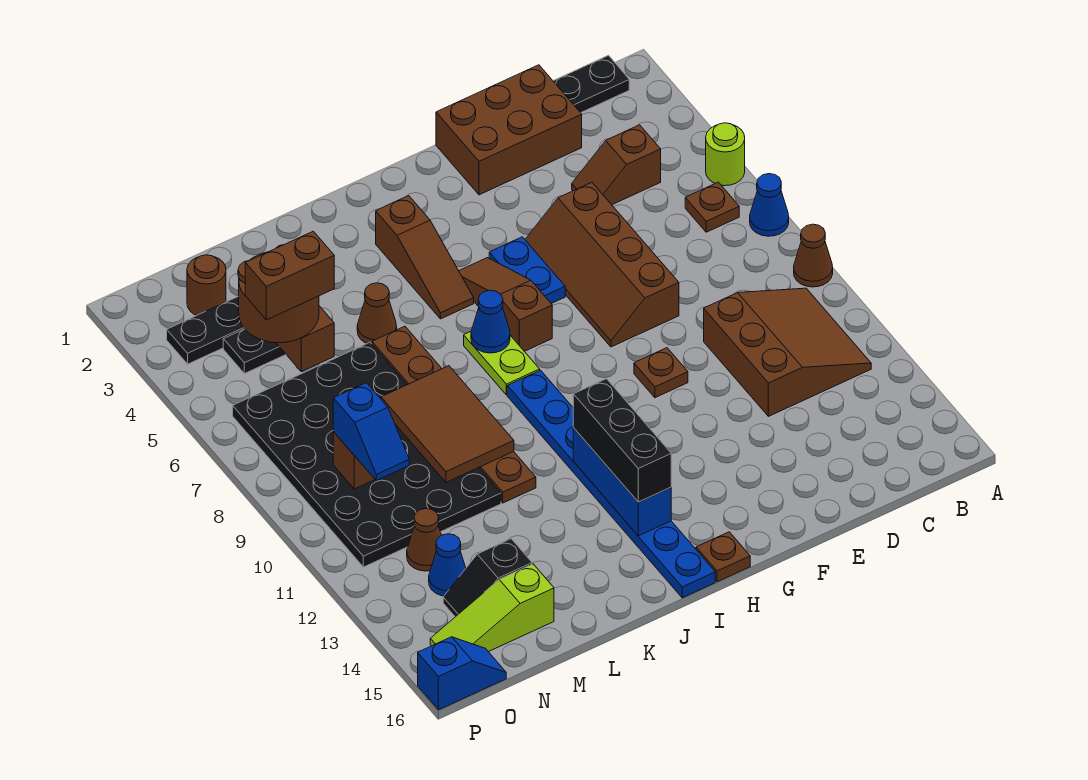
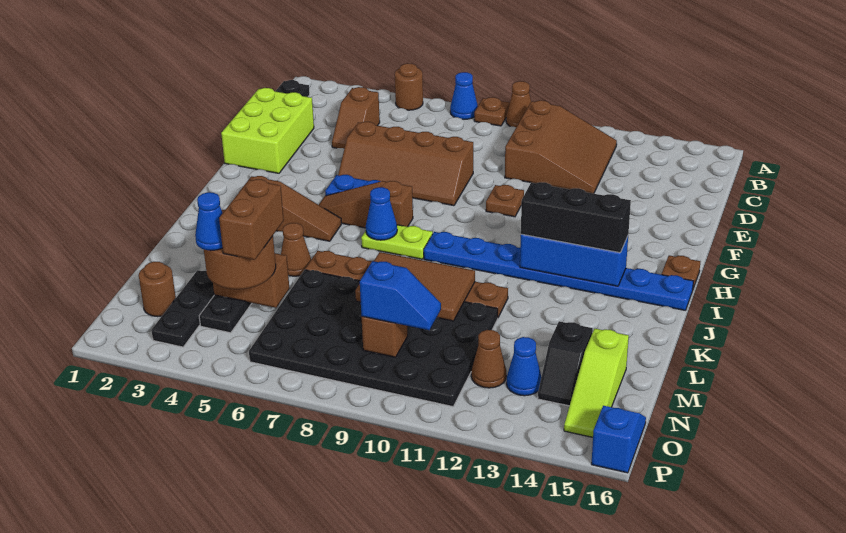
lime 1x1 round brick [706,123,745,186] -> brown 1x1 round brick [395,63,423,110]
brown 1x1 plate [685,182,739,232] -> brown 1x1 plate moved to [474,97,510,126]
brown 3x3 slope [704,288,871,416] -> brown 3x3 slope turned to [505,100,617,194]
brown 2x3 brick [436,65,582,195] -> lime 2x3 brick [221,88,314,173]
none -> blue 1x1 cone [195,192,222,250]

